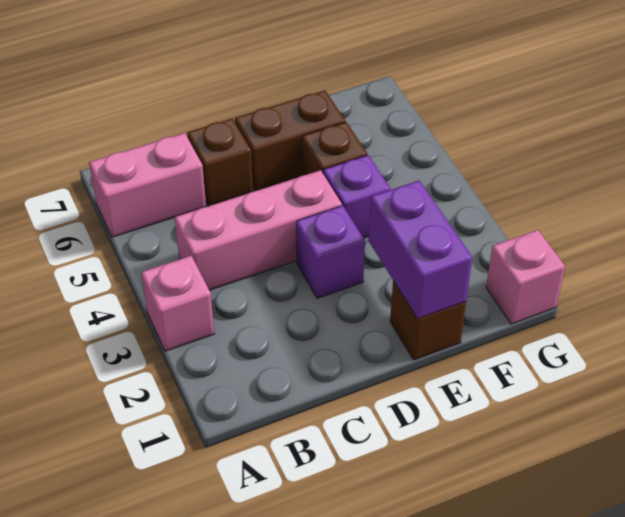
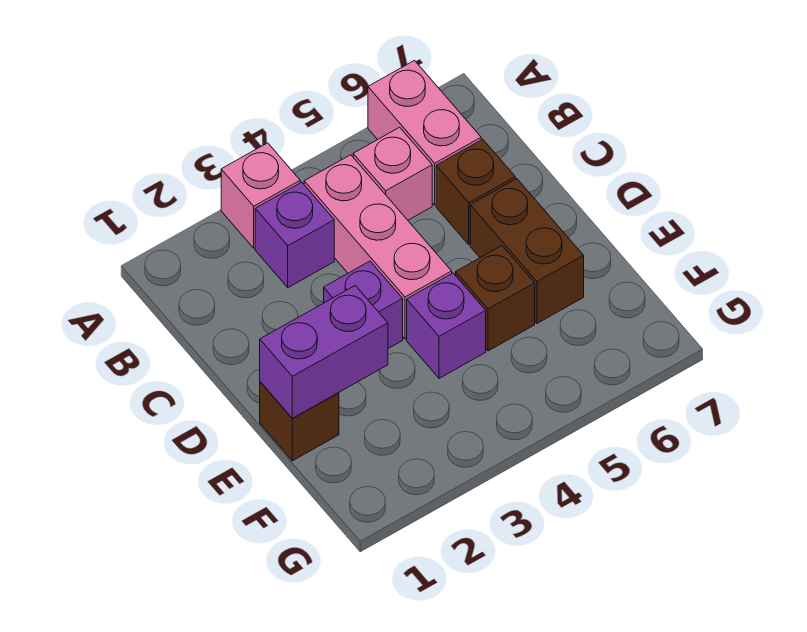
none -> purple 1x1 brick [255,182,334,287]
pink 1x1 brick [486,230,565,324] -> pink 1x1 brick moved to [353,127,432,220]

